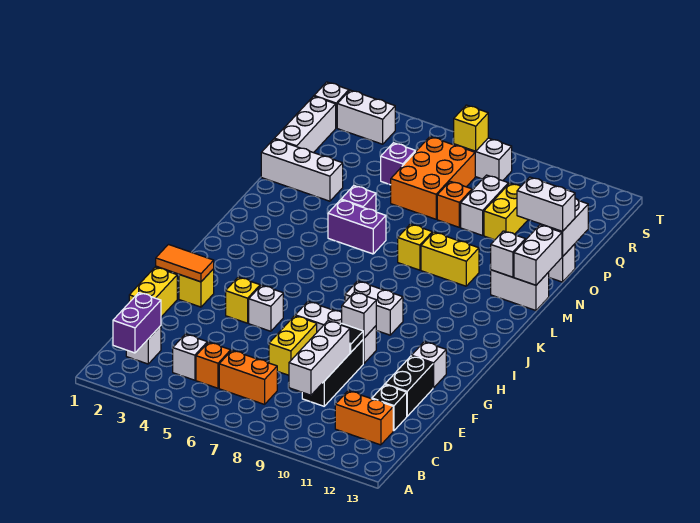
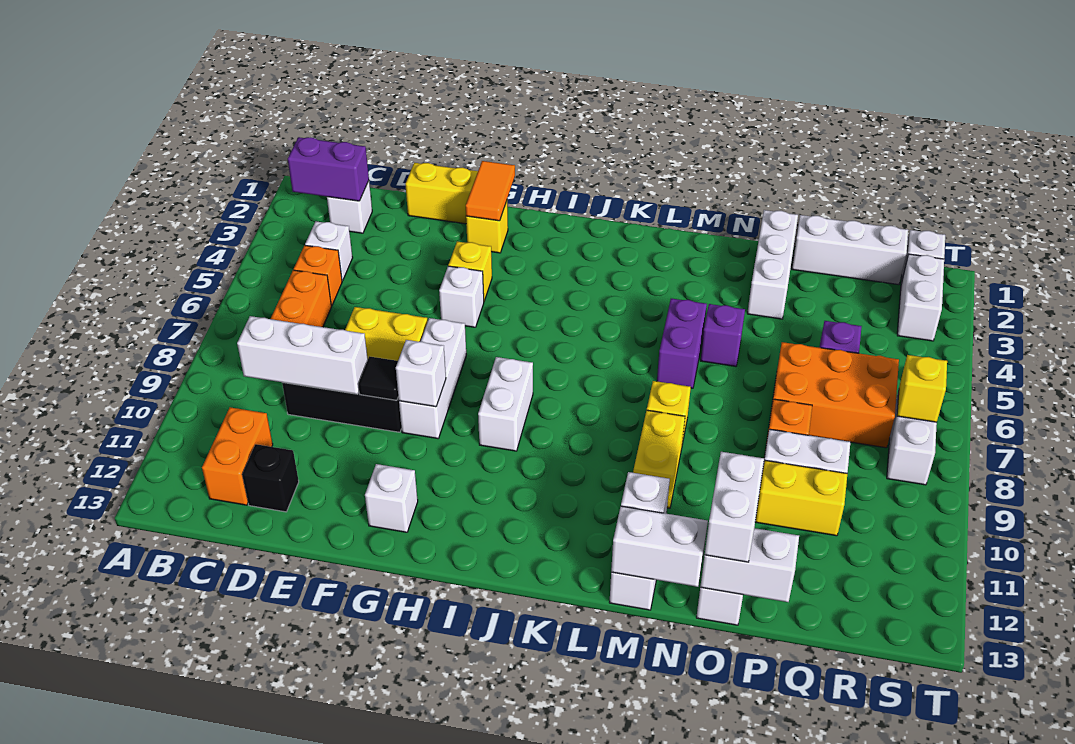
black 1x2 brick [385,356,433,416] -> none

